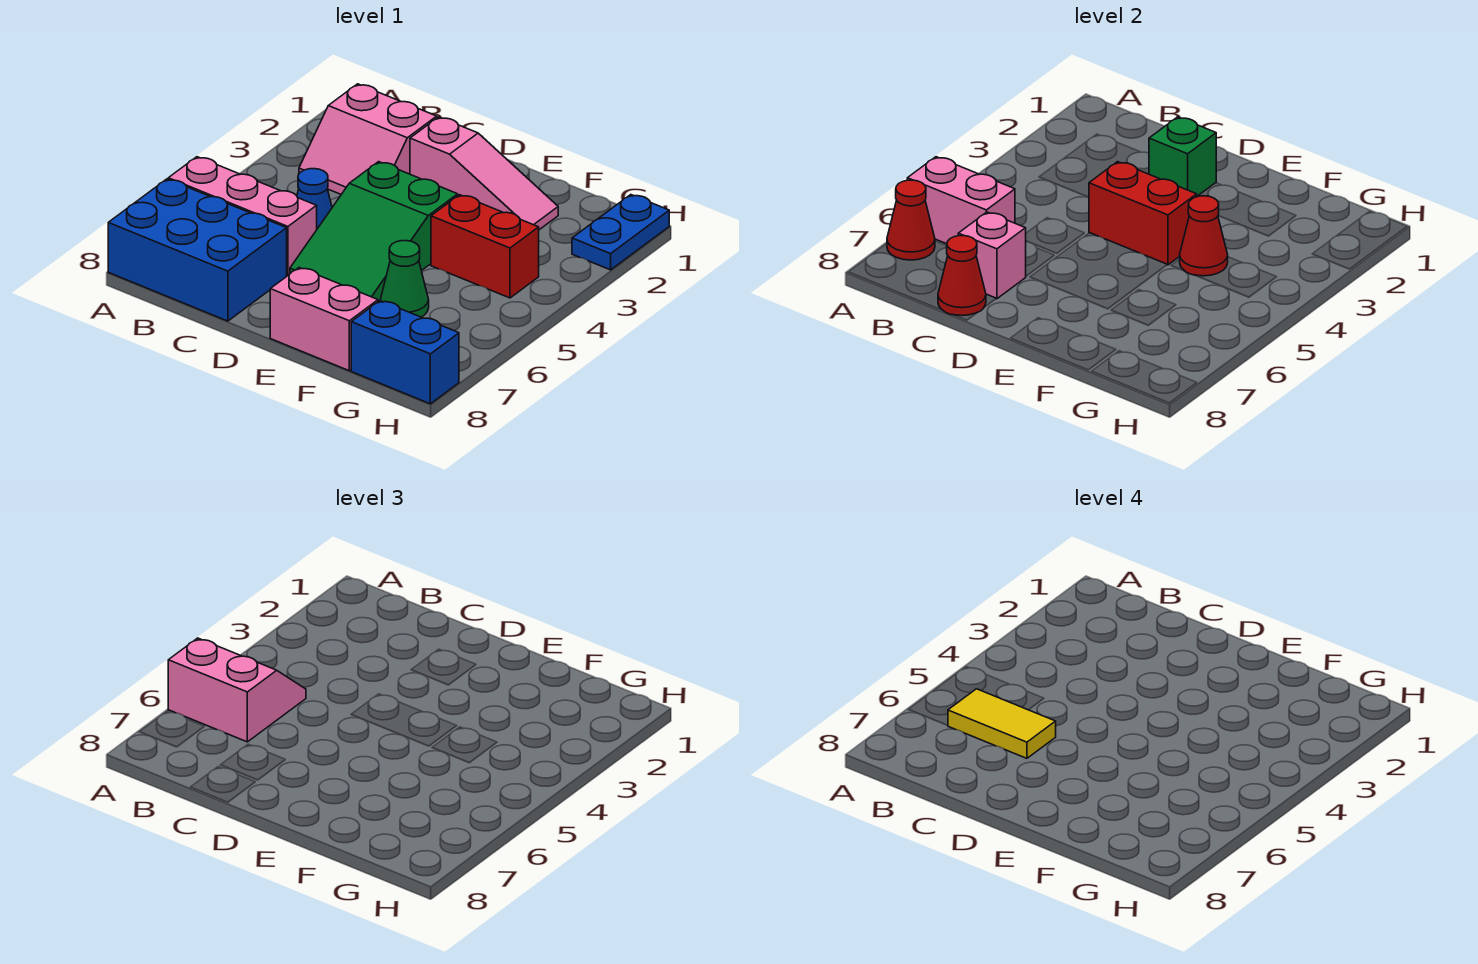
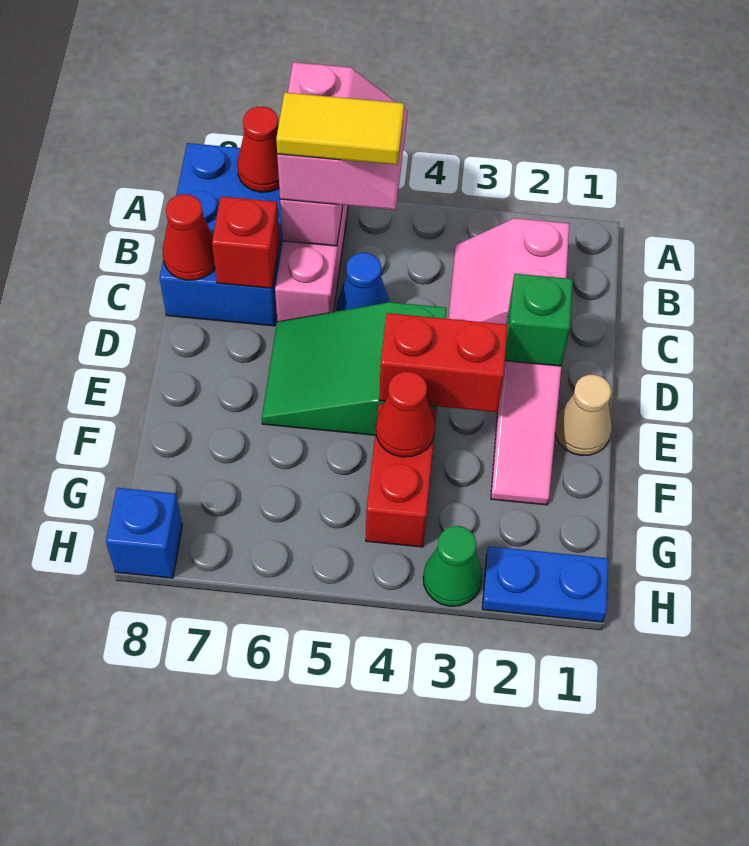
yellow 1x2 tile [948,689,1056,758] -> yellow 1x2 tile turned to [276,92,404,165]
pink 1x1 brick [958,212,1026,299] -> red 1x1 brick [212,197,280,288]
red 1x2 brick [1089,162,1197,265] -> red 1x2 brick turned to [379,313,507,412]
none -> tan 1x1 cone [555,375,612,455]
pink 1x2 brick [270,268,378,371] -> none
green 1x1 cone [381,241,429,317] -> green 1x1 cone moved to [423,526,482,606]
blue 1x2 brick [351,301,459,404] -> blue 1x1 brick [106,488,182,578]

